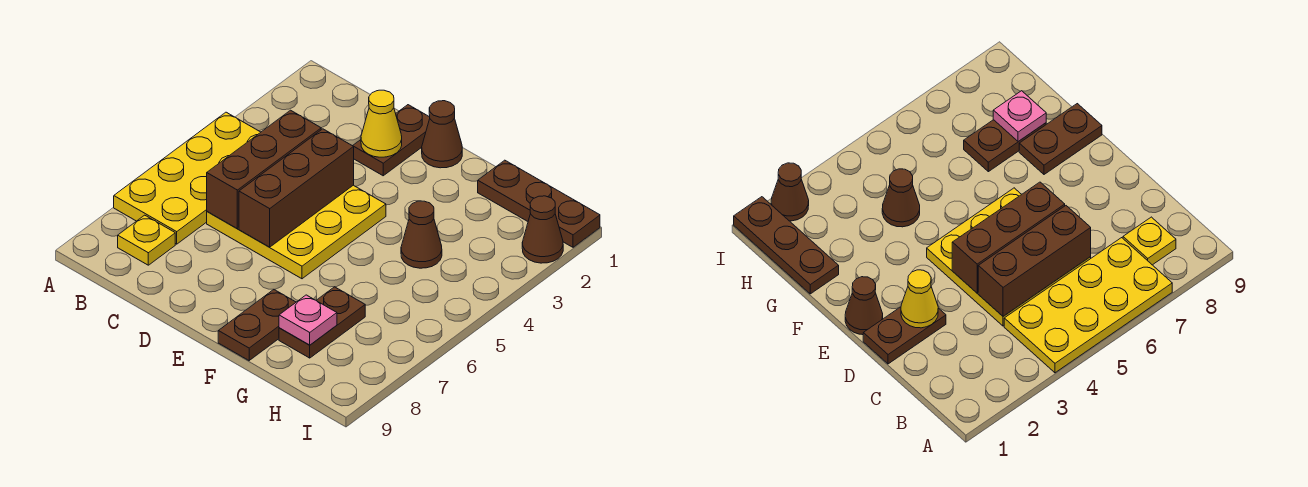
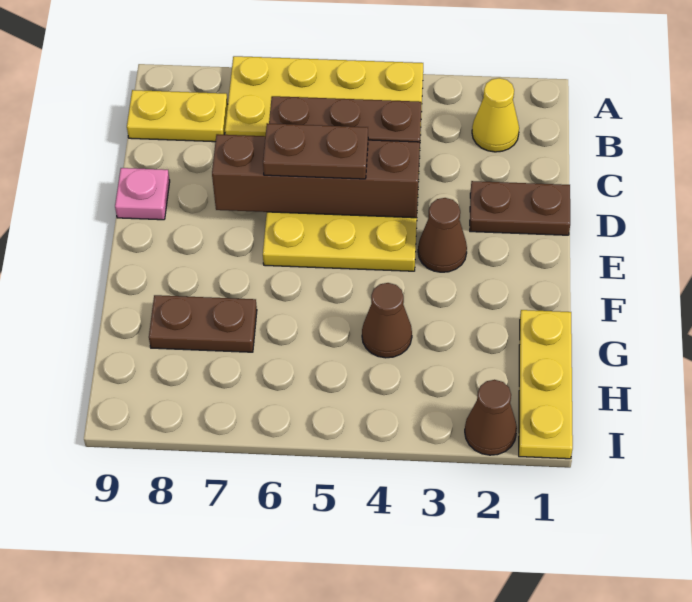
yellow 1x1 plate [118,215,175,265] -> yellow 1x2 plate [127,90,228,142]
yellow 1x1 cone [361,90,402,157] -> yellow 1x1 cone moved to [472,78,519,152]
brown 1x3 brick [239,129,354,247] -> brown 1x4 brick [212,134,420,218]
brown 1x1 cone [422,101,462,168] -> brown 1x1 cone moved to [418,198,467,272]
brown 1x2 plate [218,290,296,360] -> brown 1x2 plate moved to [263,123,368,179]
brown 1x3 plate [478,160,600,247] -> yellow 1x3 plate [519,310,573,459]
pink 1x1 plate [279,295,337,345] -> pink 1x1 plate moved to [115,168,170,220]

